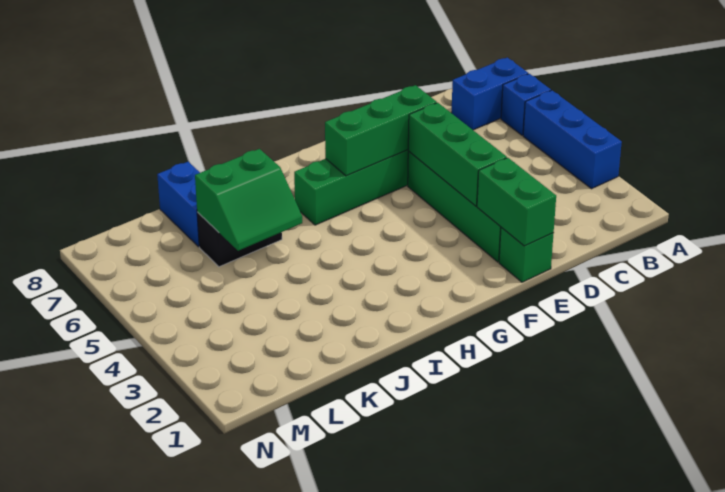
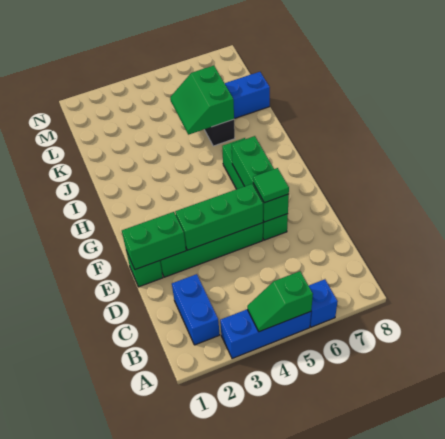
none -> green 1x2 slope [247,271,313,332]
blue 1x2 brick [451,57,528,130] -> blue 1x2 brick moved to [172,274,220,345]
none -> green 1x1 tile [253,168,289,203]

